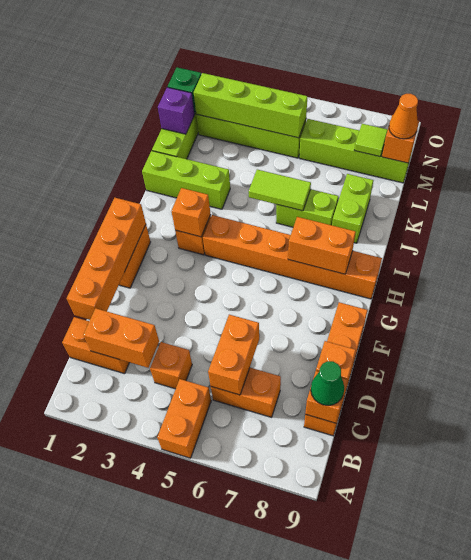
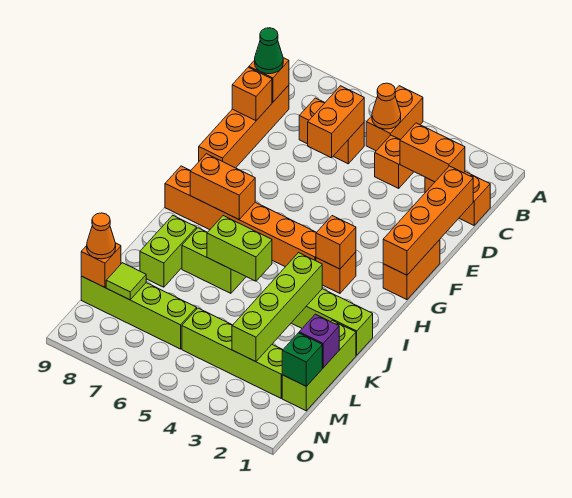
none -> orange 1x1 cone [372,83,401,129]
lime 1x2 tile [249,170,311,211] -> lime 1x2 brick [207,216,272,281]
lime 1x4 brick [194,73,307,138] -> lime 1x4 brick turned to [232,253,322,362]

